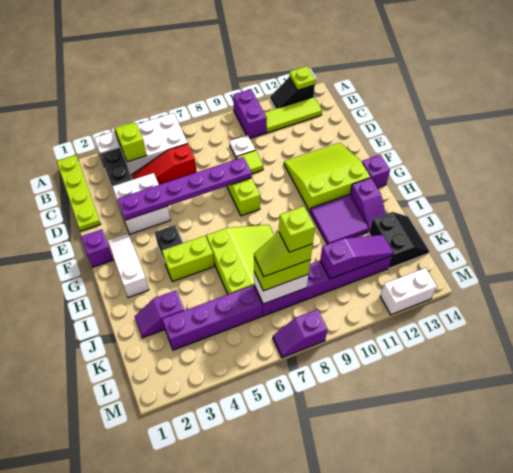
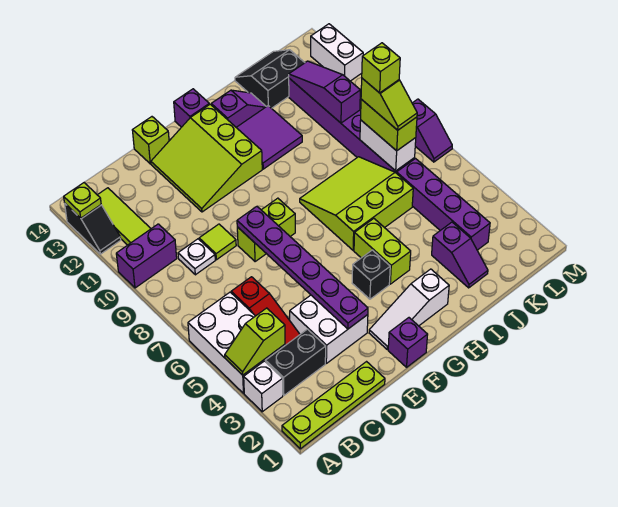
none -> lime 1x1 brick [132,117,169,164]

